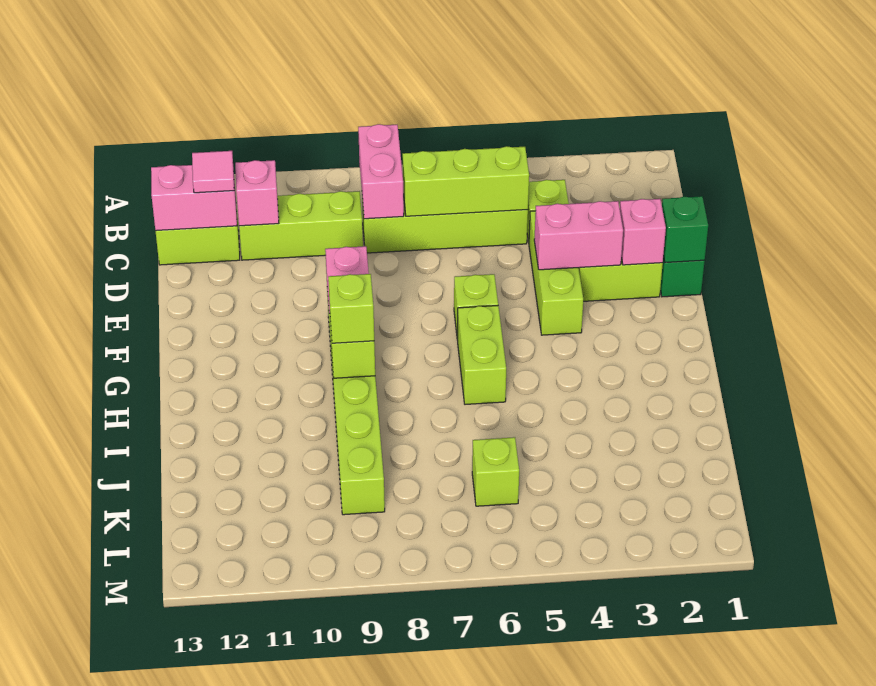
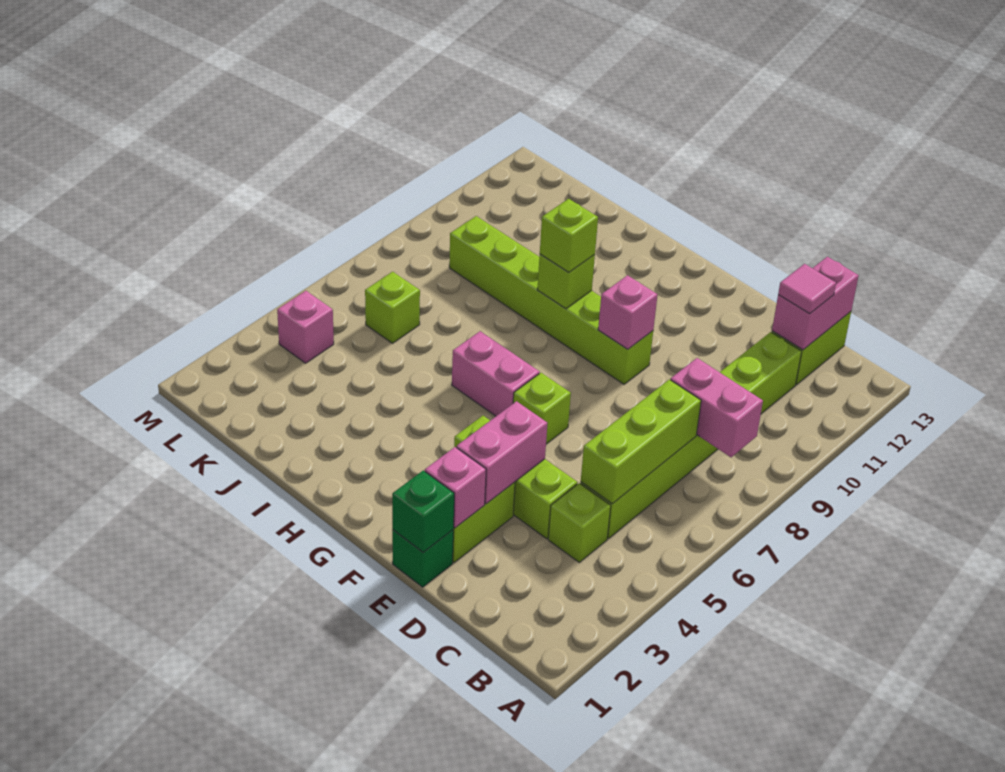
pink 1x1 brick [235,160,279,226] -> pink 1x1 brick moved to [277,291,334,363]
lime 1x2 brick [458,306,506,404] -> pink 1x2 brick [452,331,540,416]

